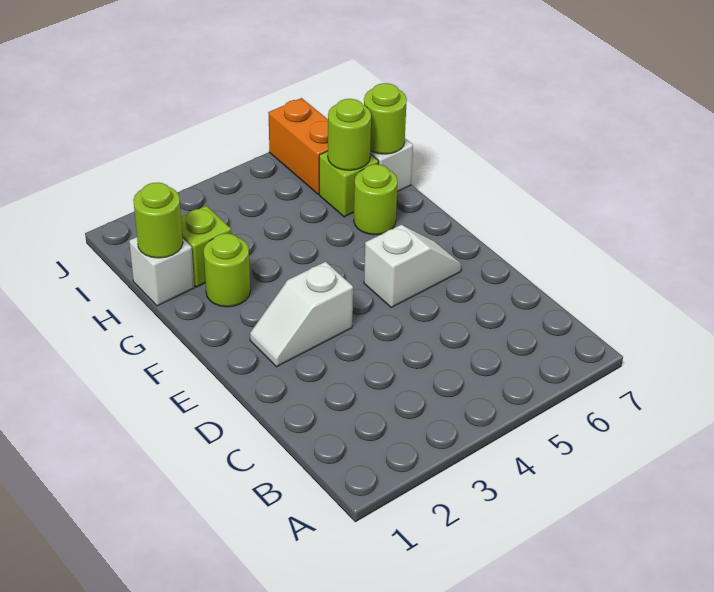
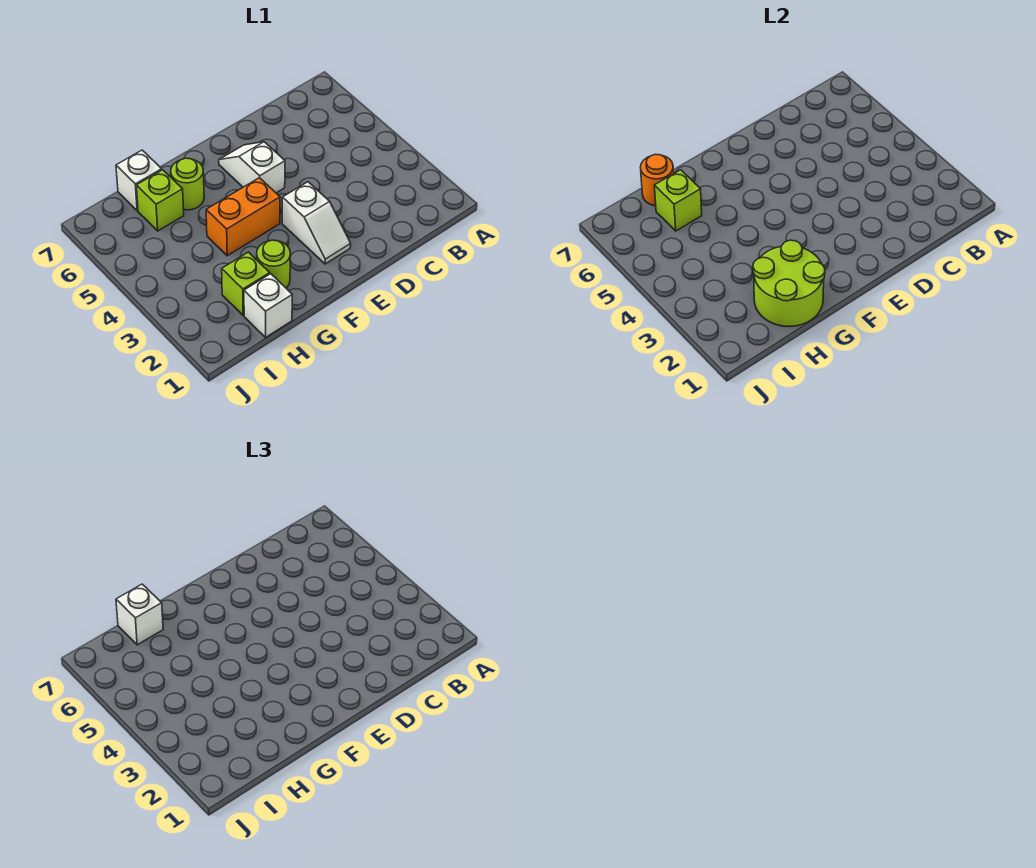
lime 1x1 round brick [133,182,183,258] -> lime 2x2 round brick [753,240,825,326]
lime 1x1 round brick [328,99,371,170] -> lime 1x1 brick [654,170,702,231]
lime 1x1 round brick [364,83,407,154] -> orange 1x1 round brick [641,154,674,206]
none -> white 1x1 brick [116,584,163,645]
orange 1x2 brick [268,98,328,194] -> orange 1x2 brick moved to [206,178,280,256]

